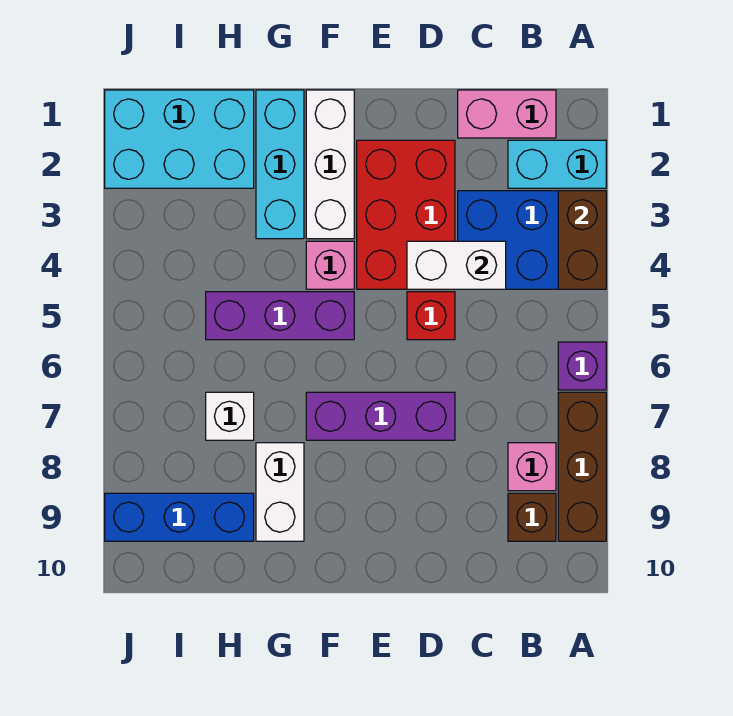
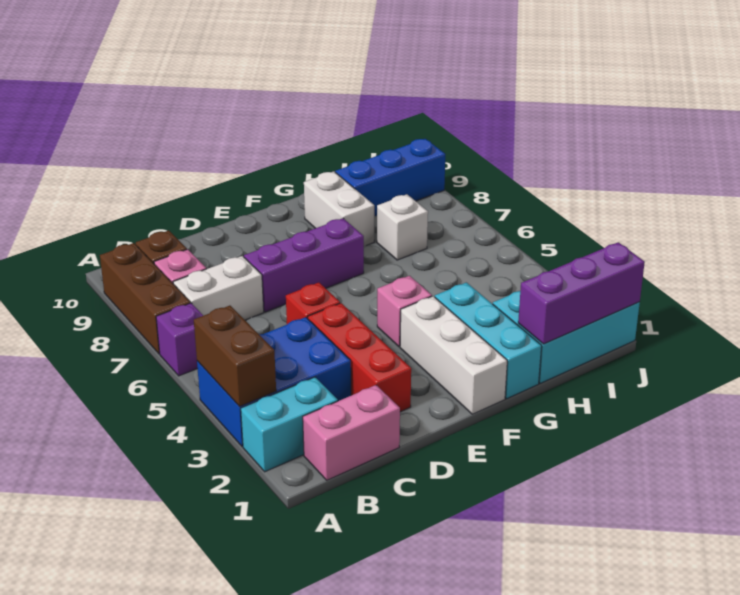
white 1x2 brick [407,241,506,289] -> white 1x2 brick moved to [173,256,264,320]
red 2x3 brick [357,140,455,289] -> red 1x3 brick [308,303,411,412]
purple 1x3 brick [206,292,354,340] -> purple 1x3 brick moved to [518,242,645,344]

